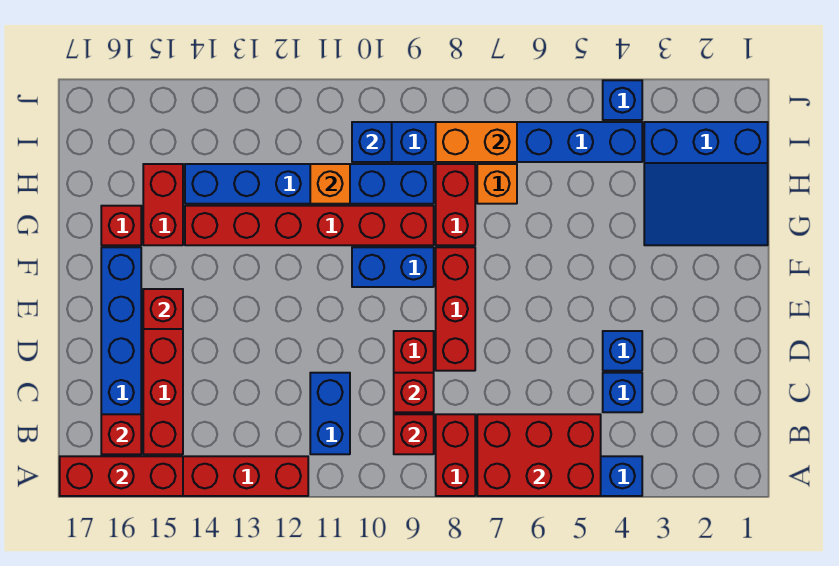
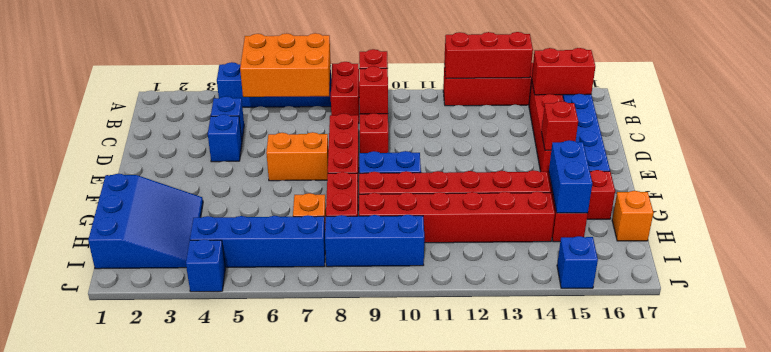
red 2x3 brick [477,414,601,496] -> orange 2x3 brick [240,33,331,97]
red 1x3 brick [60,456,183,496] -> red 1x3 brick moved to [444,32,533,78]
blue 1x2 brick [310,373,350,454] -> blue 1x2 brick moved to [549,140,592,213]
red 1x1 brick [101,414,141,454] -> red 1x2 brick [532,48,595,95]
blue 3x3 slope [644,122,768,245] -> blue 3x3 slope turned to [88,174,203,269]
blue 1x6 brick [185,164,434,204] -> red 1x6 brick [359,192,555,243]
orange 1x1 brick [310,164,350,204] -> orange 1x1 brick moved to [612,191,653,241]
orange 1x2 brick [436,122,517,162] -> orange 1x2 brick moved to [266,132,328,181]
blue 1x1 brick [352,122,392,162] -> blue 1x1 brick moved to [557,236,598,288]

